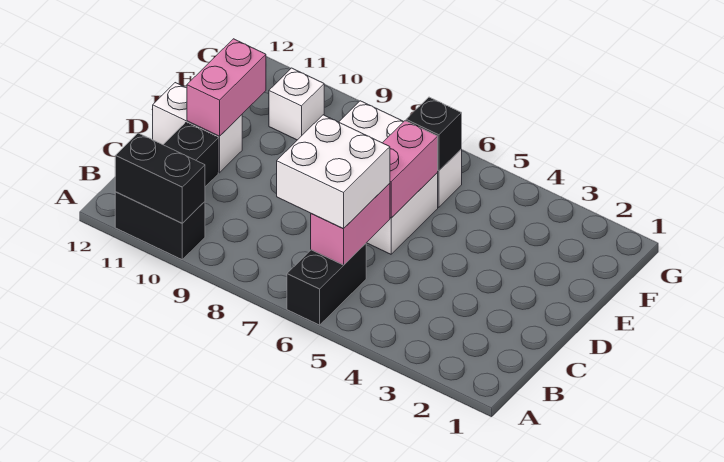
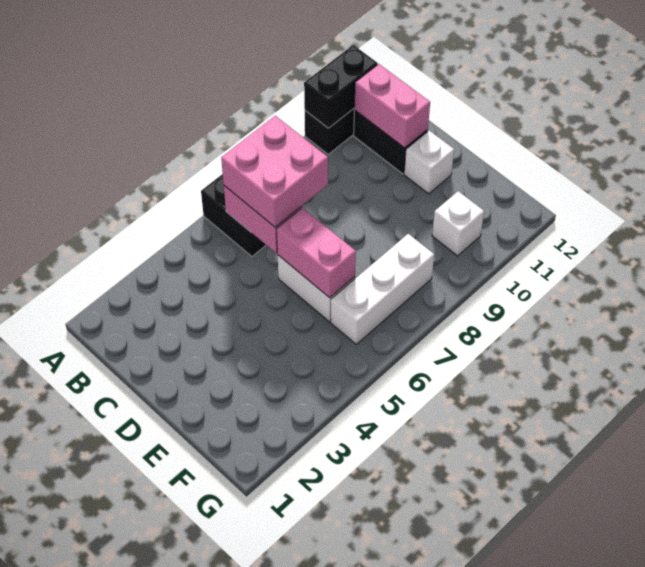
white 2x2 brick [277,115,390,229] -> pink 2x2 brick [221,116,328,227]
white 1x2 brick [153,83,242,173] -> white 1x1 brick [404,131,454,194]
pink 1x2 brick [187,39,266,136] -> pink 1x2 brick moved to [354,64,430,148]
black 1x1 brick [406,97,462,171] -> none

